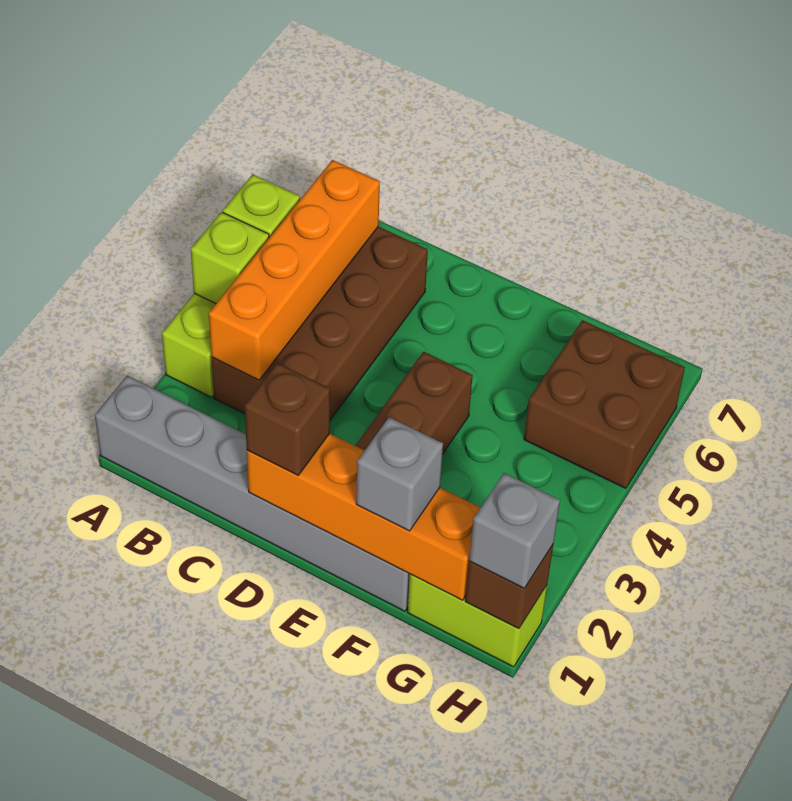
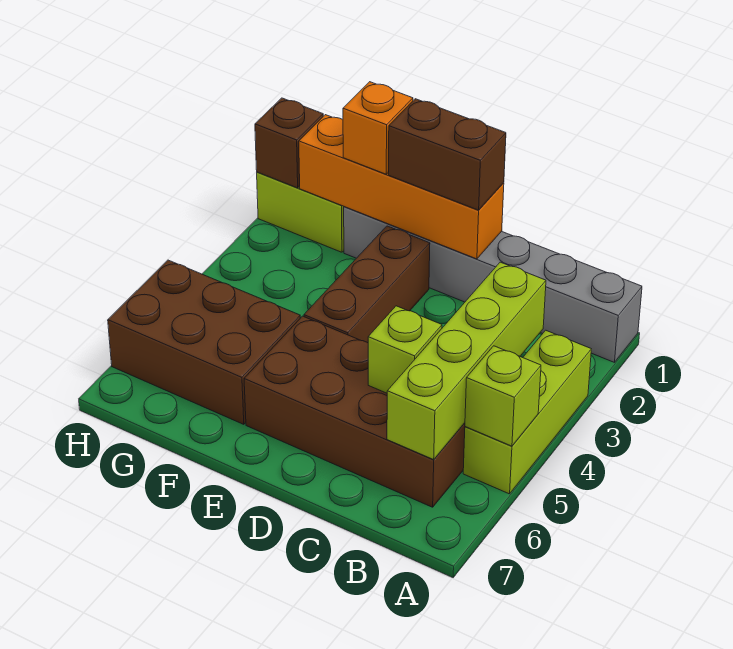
lime 1x1 brick [191,212,269,304] -> lime 1x1 brick moved to [368,306,442,393]
brown 2x4 brick [211,227,428,420] -> brown 2x4 brick turned to [244,316,465,507]
orange 1x4 brick [209,160,380,380] -> lime 1x4 brick [387,262,546,459]
brown 1x1 brick [245,363,330,475] -> brown 1x2 brick [389,99,506,210]
grey 1x1 brick [356,417,443,531] -> orange 1x1 brick [343,82,413,174]
brown 2x2 brick [524,320,685,488] -> brown 2x3 brick [108,260,300,424]
grey 1x1 brick [469,473,560,588] -> none

